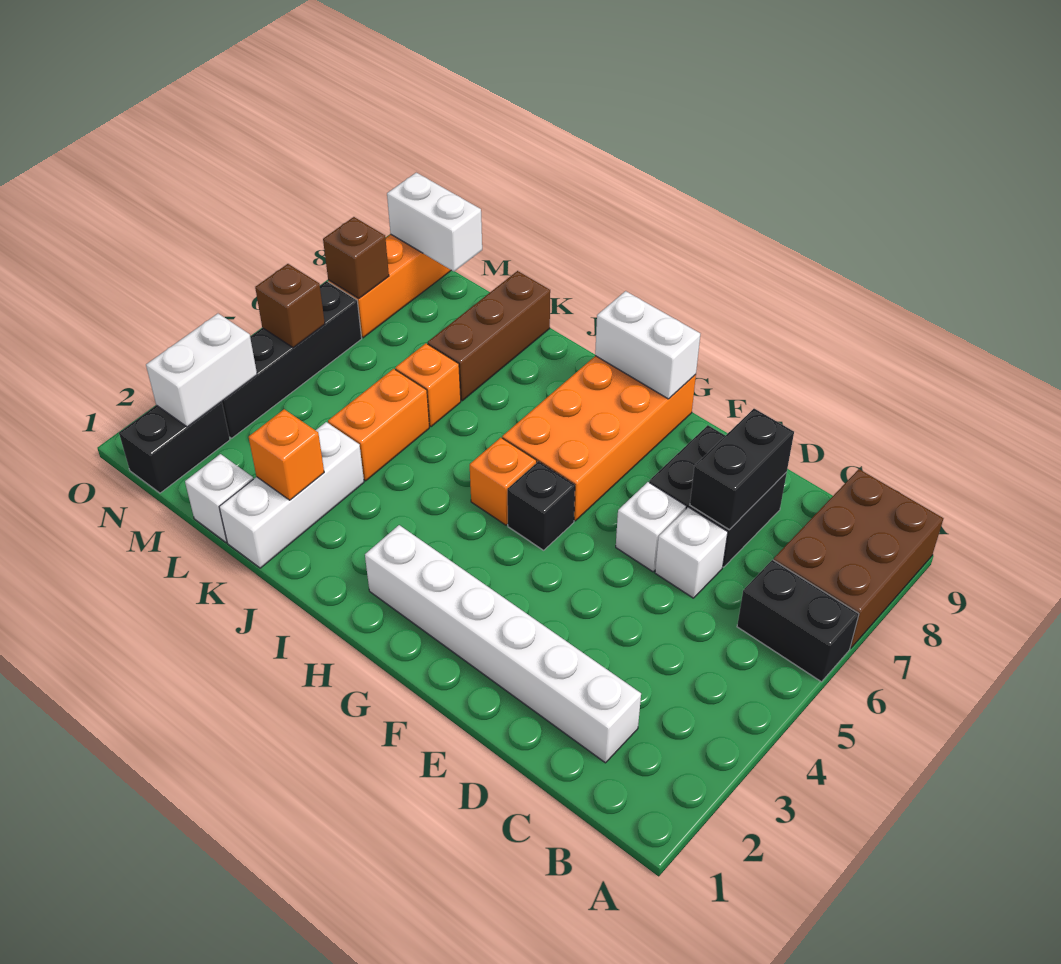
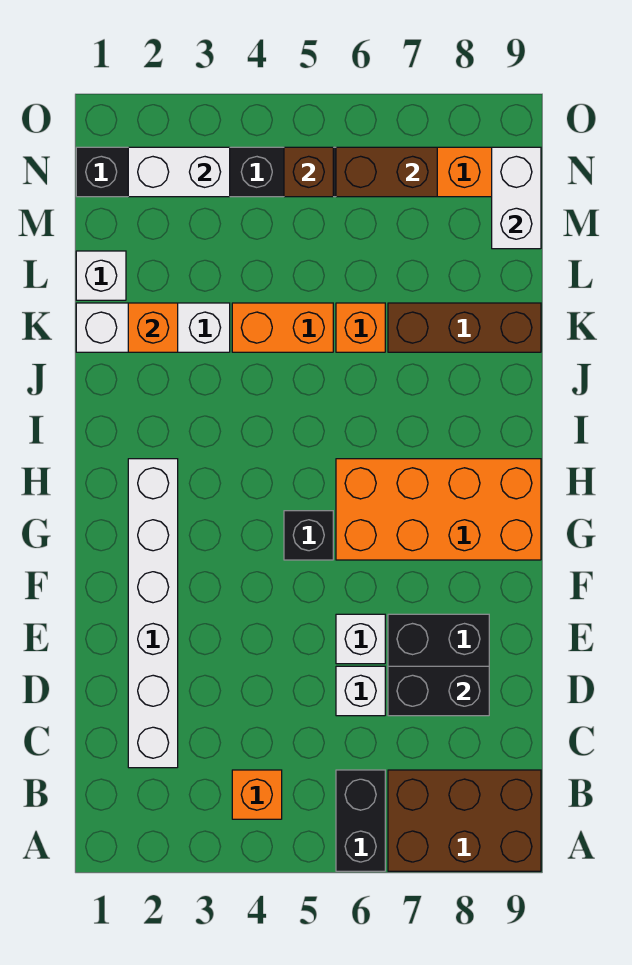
white 1x2 brick [595,291,700,399] -> none
orange 1x1 brick [470,438,537,525] -> orange 1x1 brick moved to [232,770,282,819]
brown 1x1 brick [323,217,389,298] -> brown 1x2 brick [336,147,437,197]

